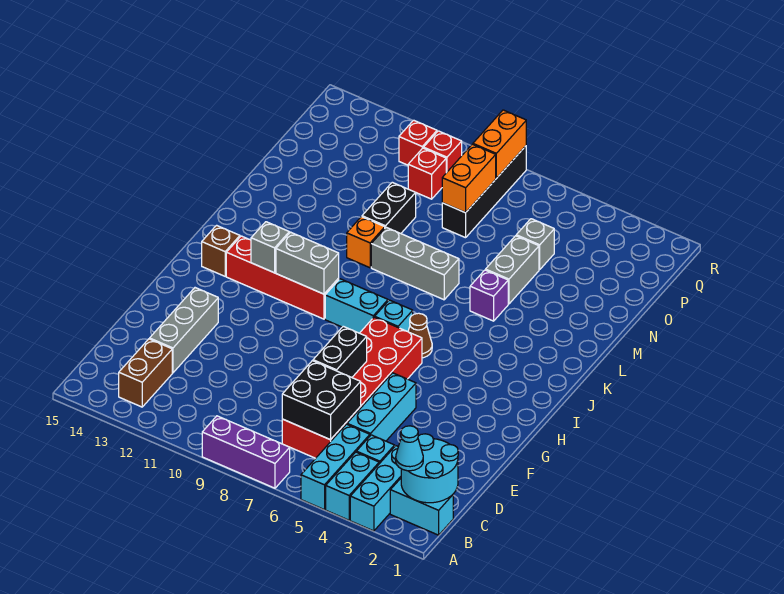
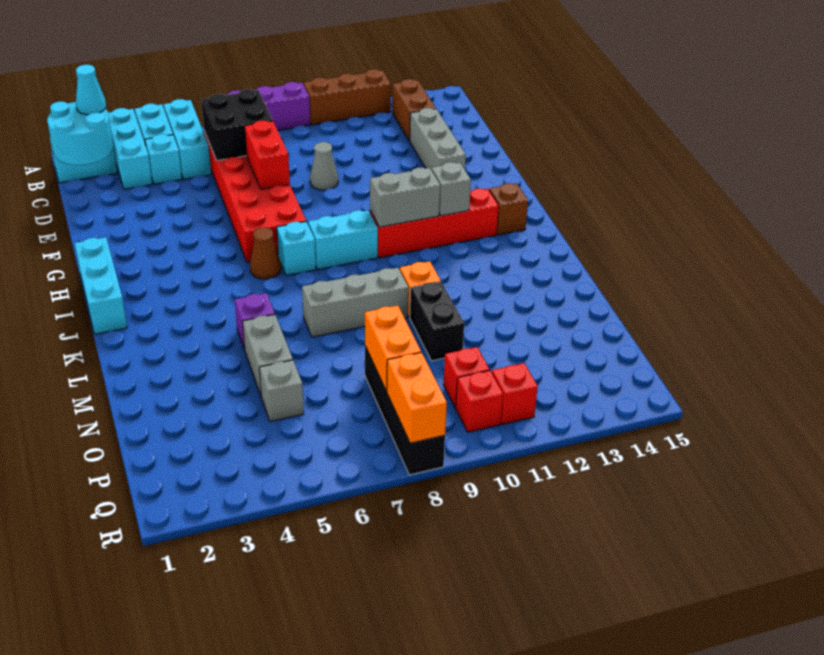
none -> brown 1x3 brick [304,69,391,125]
cyan 1x3 brick [347,373,416,441] -> cyan 1x3 brick moved to [75,237,127,334]
black 1x2 brick [313,326,367,377] -> red 1x2 brick [245,121,290,189]
none -> grey 1x1 cone [310,142,338,190]

